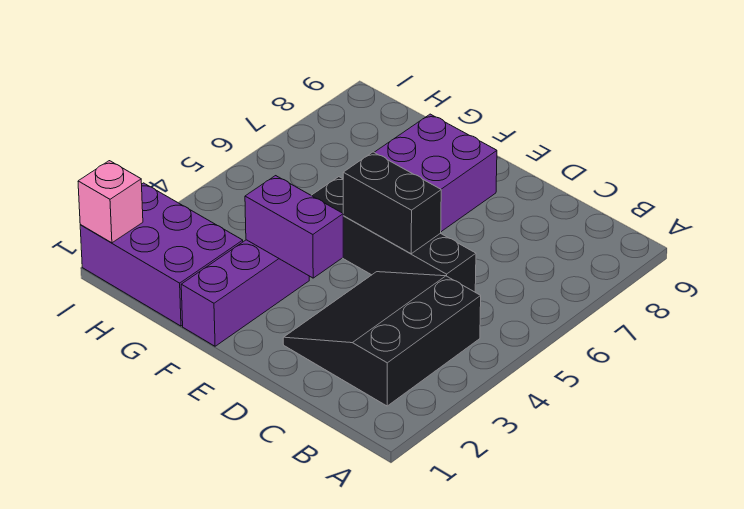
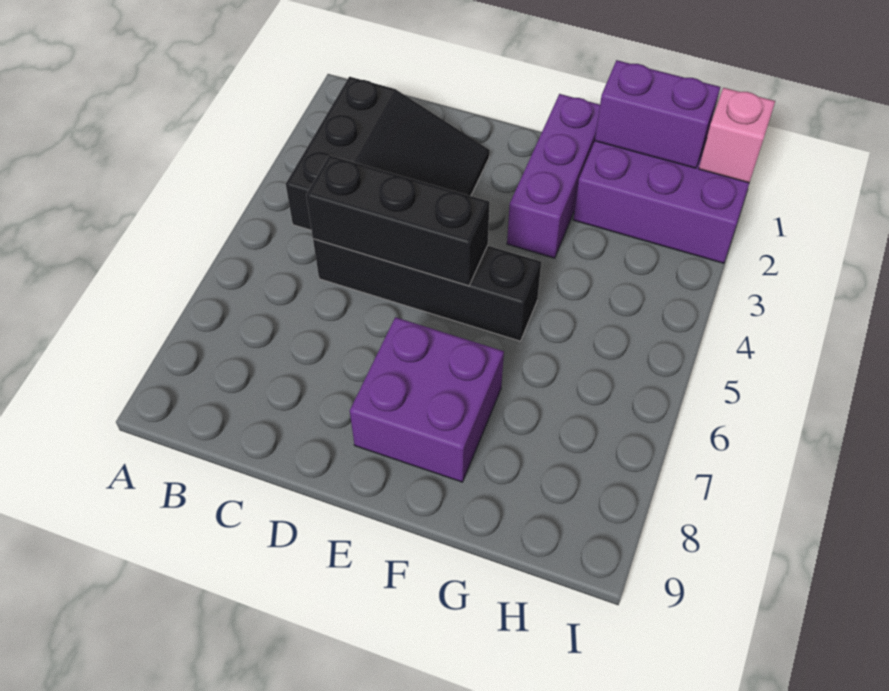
black 1x2 brick [343,152,441,254] -> black 1x3 brick [306,155,490,286]
purple 1x2 brick [245,176,343,278] -> purple 1x2 brick moved to [595,60,720,168]

